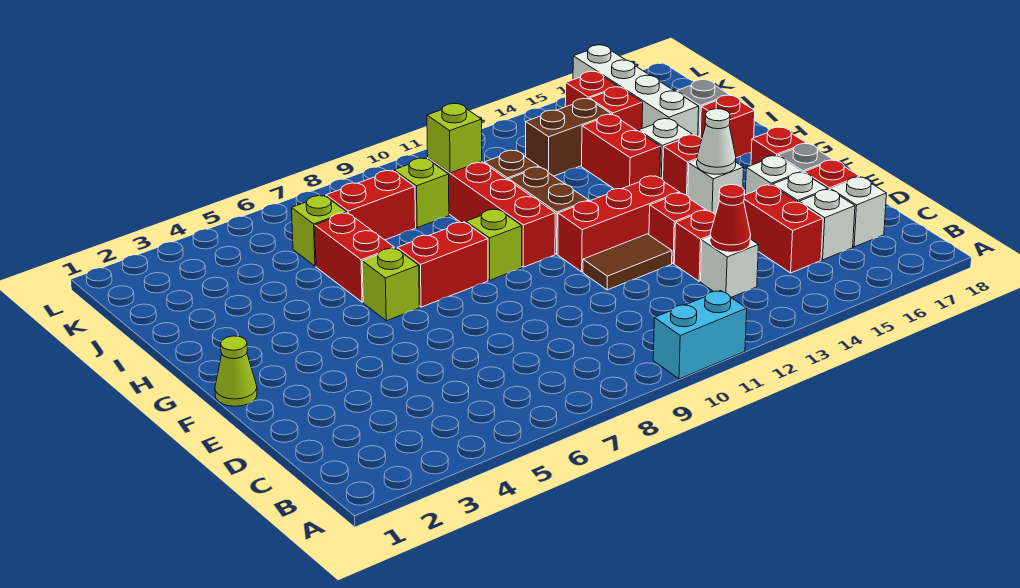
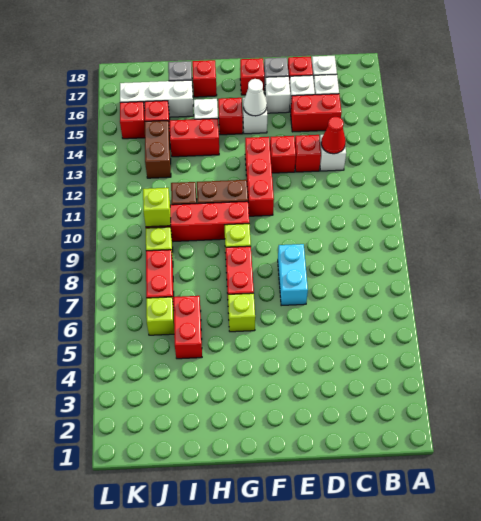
cyan 1x2 brick [653,291,747,379] -> cyan 1x2 brick moved to [278,244,308,306]
brown 1x2 tile [583,234,672,290] -> none
lime 1x1 cone [215,336,257,406] -> none
red 1x2 brick [315,213,394,302] -> red 1x2 brick turned to [173,296,202,359]
white 1x4 brick [573,45,699,136] -> white 1x3 brick [120,80,194,117]

